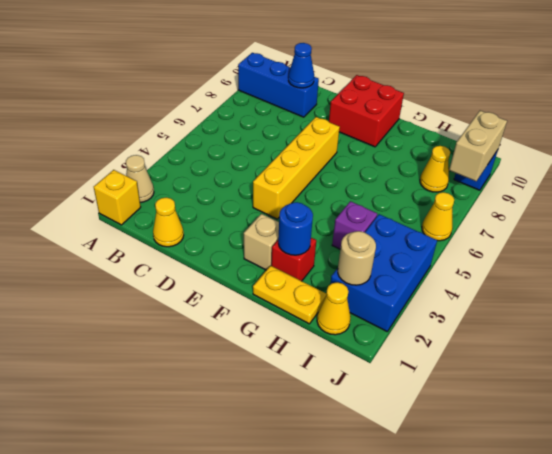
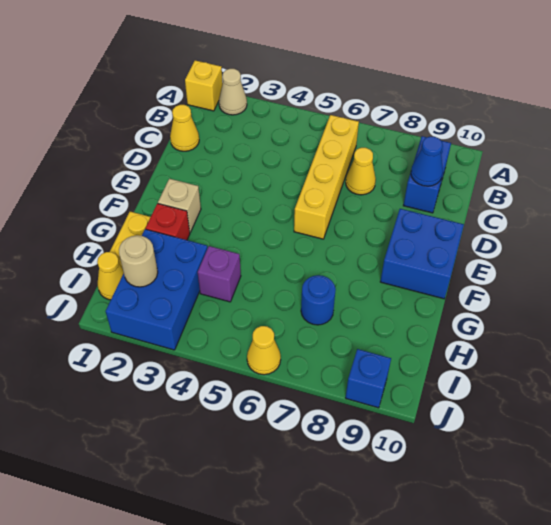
blue 1x3 brick [238,53,319,117] -> blue 1x2 brick [403,136,451,213]
yellow 1x4 brick [253,117,340,219] -> yellow 1x4 brick turned to [294,115,359,239]
red 2x2 brick [329,75,404,147] -> blue 2x2 brick [380,209,464,299]
blue 1x1 round brick [278,202,313,255] -> blue 1x1 round brick moved to [301,275,336,325]
blue 2x3 brick [330,214,437,332] -> blue 2x3 brick turned to [106,229,207,350]
yellow 1x1 cone [420,146,450,192] -> yellow 1x1 cone moved to [346,148,376,195]
tan 1x2 brick [449,111,507,181] -> none

